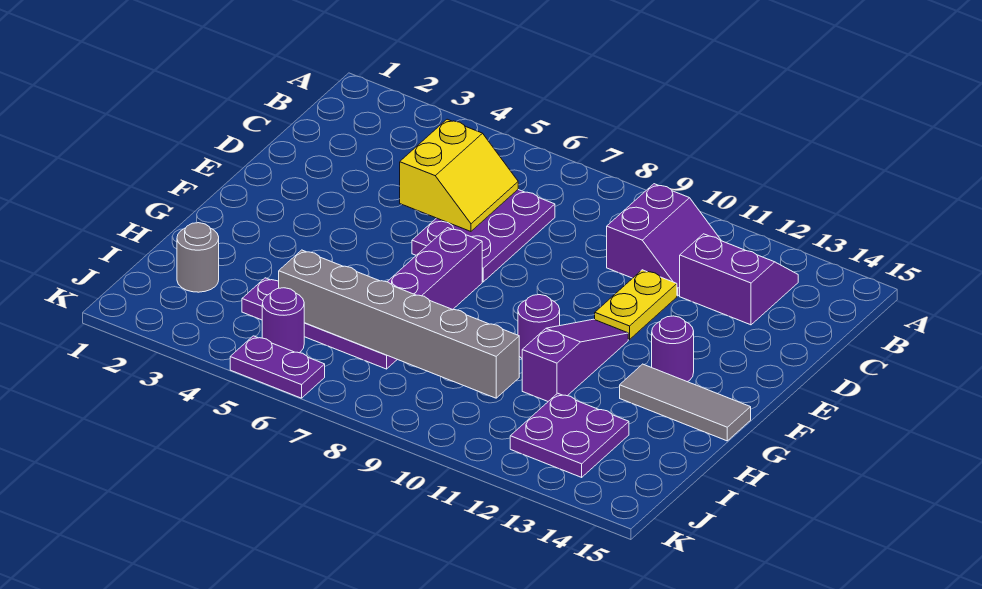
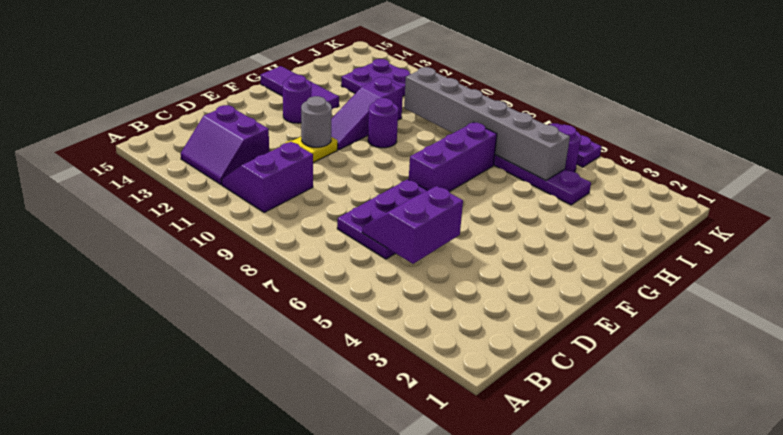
yellow 2x2 slope [400,119,518,231] -> purple 2x2 slope [362,186,463,264]
grey 1x3 tile [620,364,751,441] -> purple 1x3 tile [260,66,339,109]
grey 1x1 round brick [177,223,219,292] -> grey 1x1 round brick moved to [301,96,332,147]

